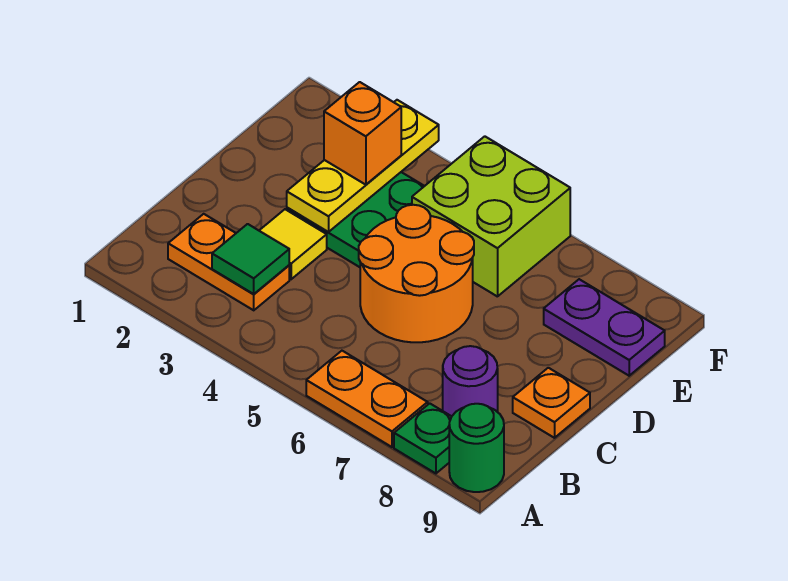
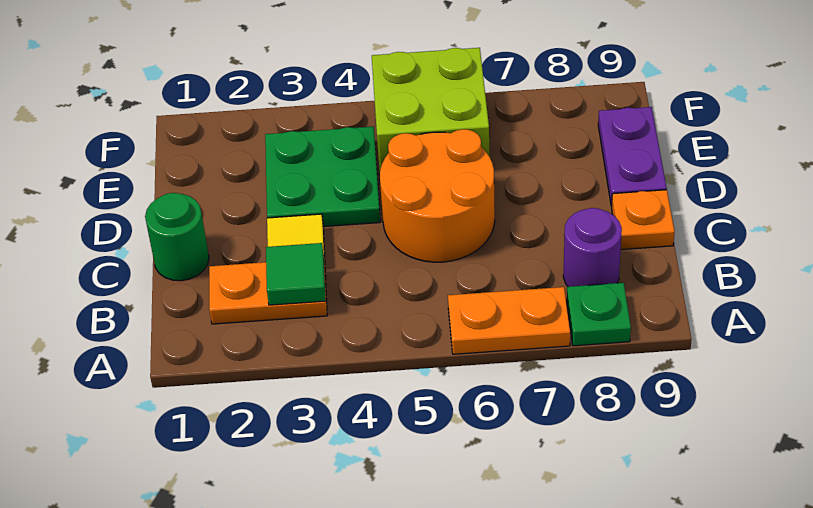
green 1x1 round brick [449,404,504,492] -> green 1x1 round brick moved to [145,193,209,281]
yellow 1x3 plate [287,100,439,232] -> none
orange 1x1 brick [324,82,401,185] -> none
purple 1x2 plate [544,279,665,376] -> purple 1x2 plate turned to [598,107,667,206]

